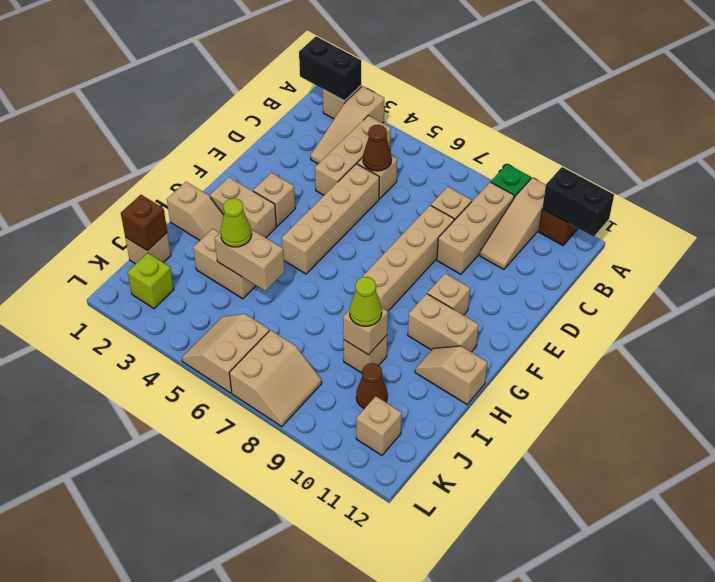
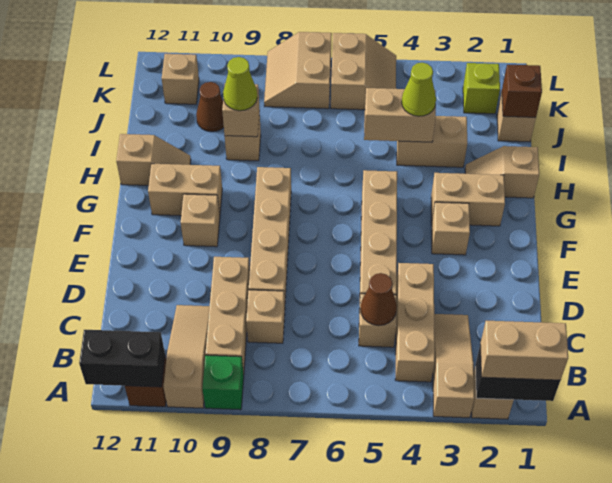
none -> tan 1x2 brick [480,321,568,380]

